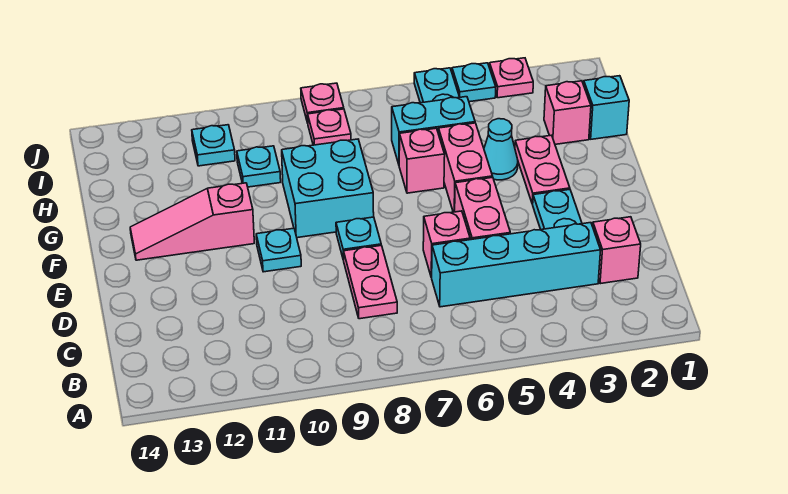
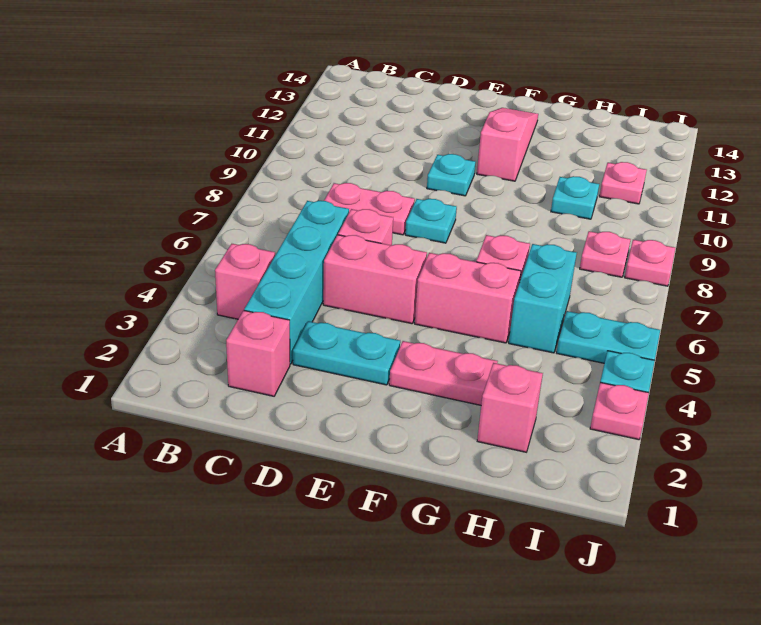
none -> pink 1x1 brick [215,244,275,319]
cyan 2x2 brick [282,139,374,238] -> none
cyan 1x1 cone [484,119,518,180] -> none
cyan 1x1 brick [584,76,629,139] -> none
cyan 1x1 plate [192,125,235,166] -> pink 1x1 plate [599,162,647,204]

